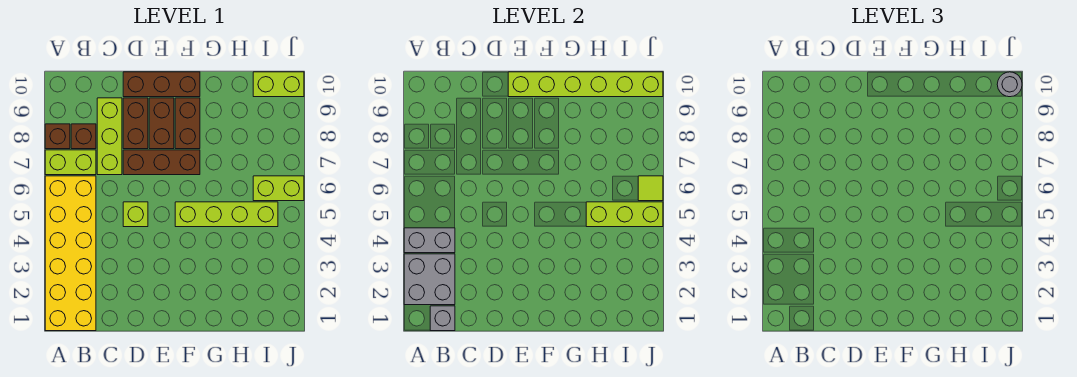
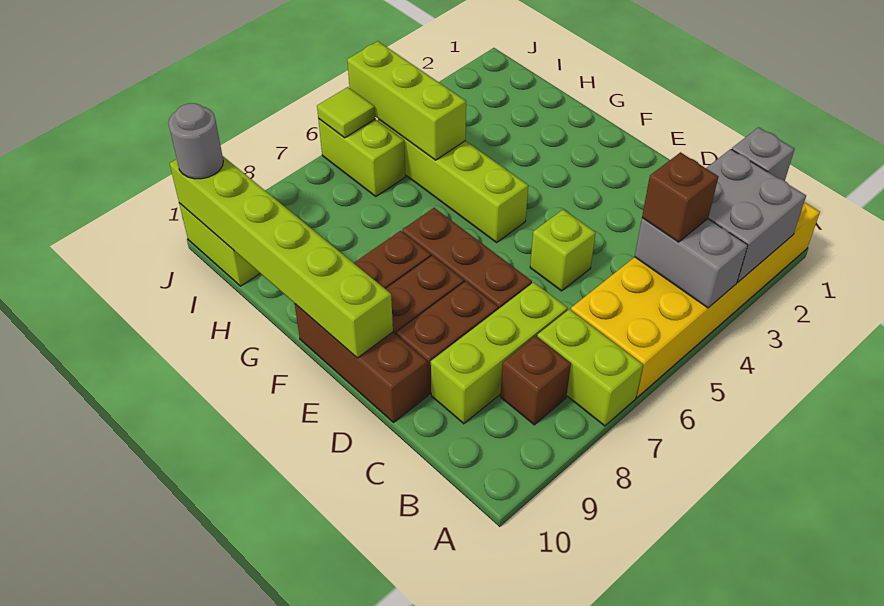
brown 1x1 brick [45,124,70,149] -> brown 1x1 brick moved to [642,152,718,242]

